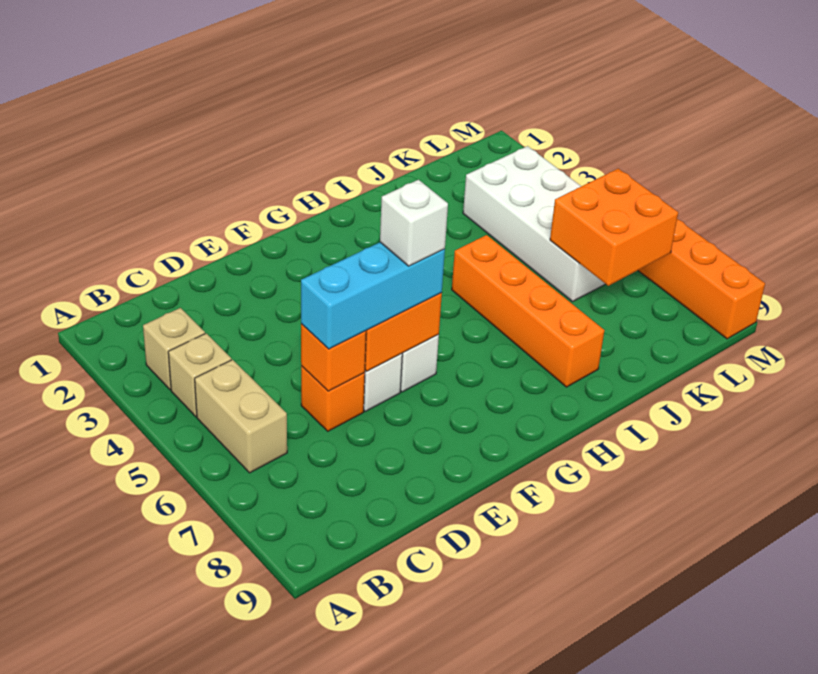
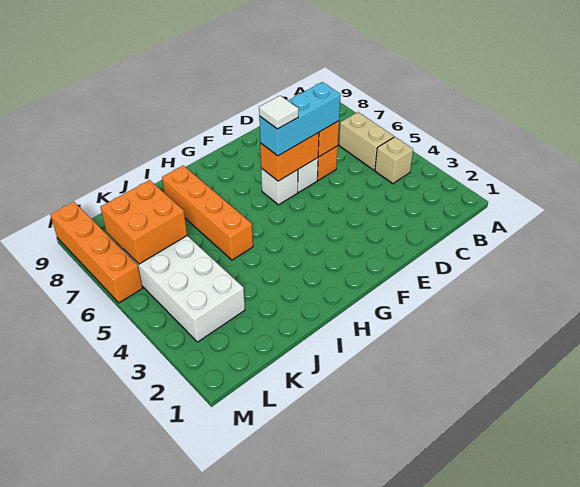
tan 1x1 brick [143,308,205,390] -> none
white 1x1 brick [380,180,448,266] -> white 1x1 tile [259,96,299,129]

